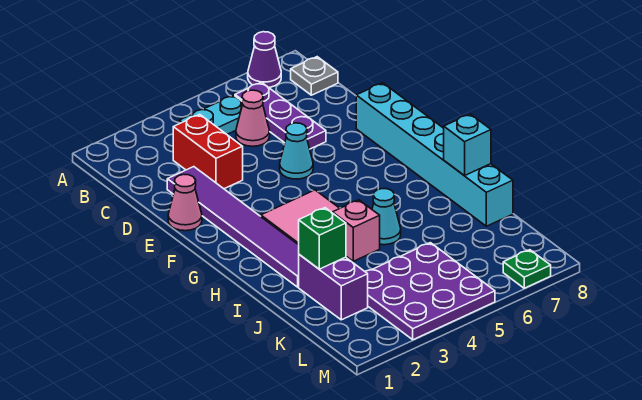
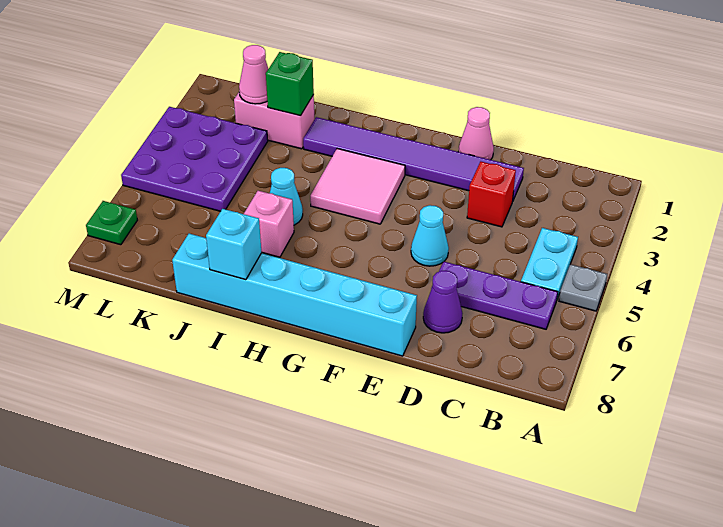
purple 1x1 cone [248,32,281,87] -> purple 1x1 cone moved to [423,271,463,333]
grey 1x1 plate [291,57,338,95] -> grey 1x1 plate moved to [559,264,607,311]
red 1x2 brick [173,114,243,189] -> red 1x1 brick [467,162,516,227]
pink 1x1 cone [236,90,270,146] -> pink 1x1 cone moved to [239,45,269,104]
pink 1x1 brick [332,200,380,261] -> pink 1x1 brick moved to [244,191,294,257]
purple 1x2 brick [299,255,368,320] -> pink 1x2 brick [234,92,314,149]

